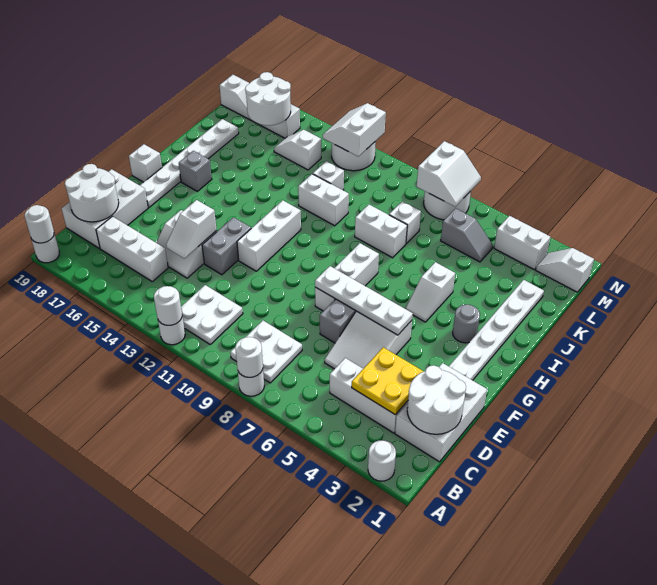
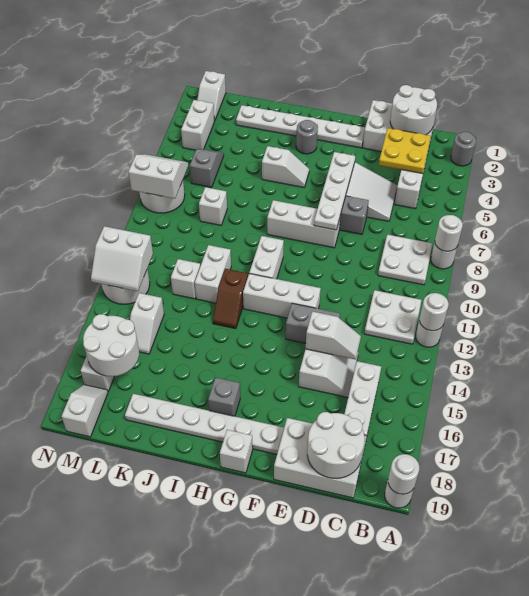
white 1x1 round brick [368,440,396,481] -> grey 1x1 round brick [451,132,476,166]
none -> brown 1x2 slope [213,269,248,329]
white 1x2 brick [355,204,407,258] -> white 1x2 brick moved to [249,236,284,279]

